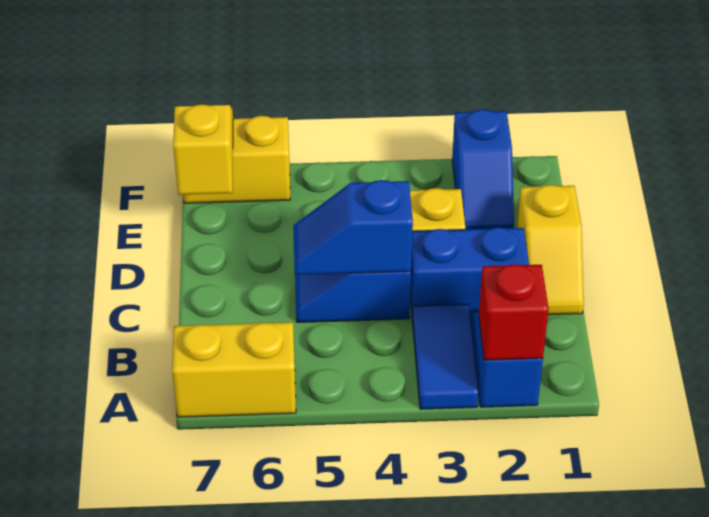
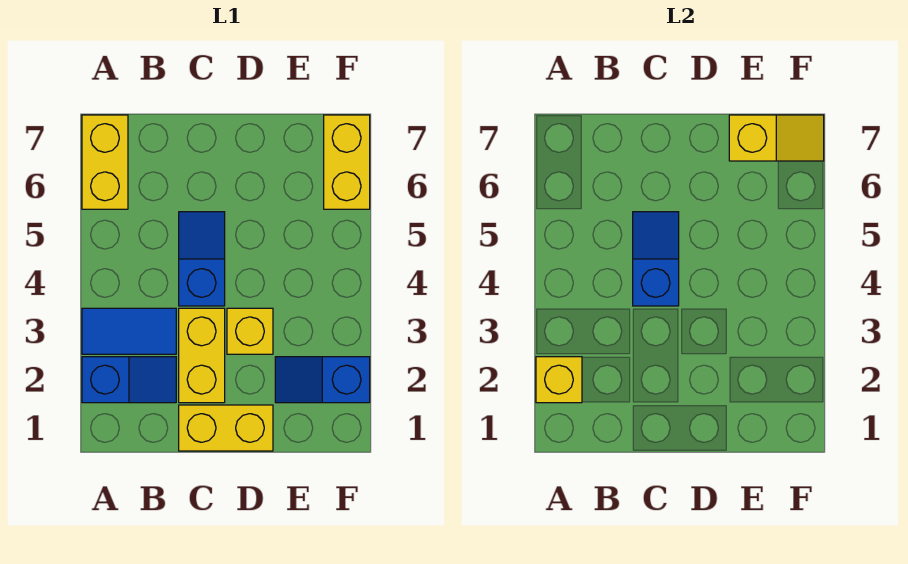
red 1x1 brick [479,264,549,360] -> yellow 1x1 brick [536,357,582,403]
yellow 1x2 slope [517,185,584,315] -> yellow 1x2 brick [179,405,273,451]
blue 1x2 brick [410,227,529,319] -> yellow 1x2 brick [179,308,225,403]

